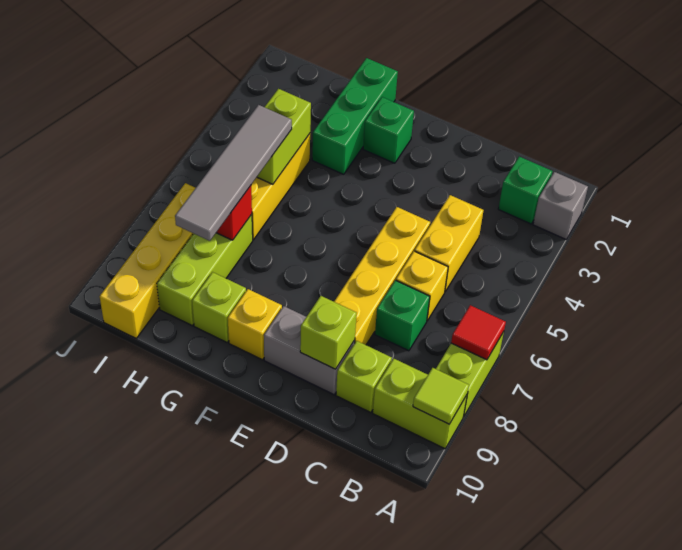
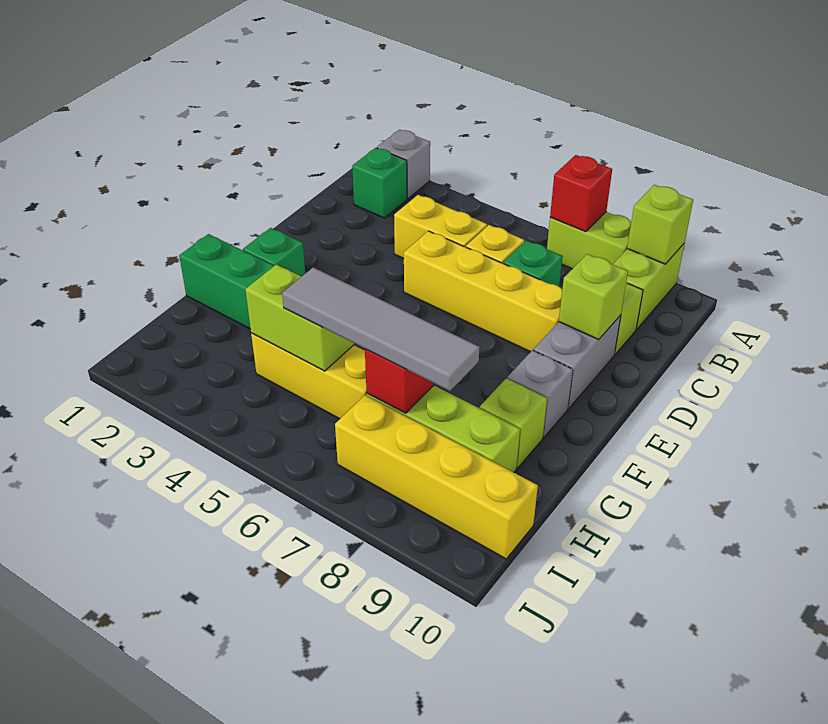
red 1x1 tile [451,305,506,360] -> red 1x1 brick [550,155,612,232]
lime 1x1 tile [413,368,469,424] -> lime 1x1 brick [627,185,693,264]
yellow 1x1 brick [228,289,282,360] -> grey 1x1 brick [507,350,573,437]

